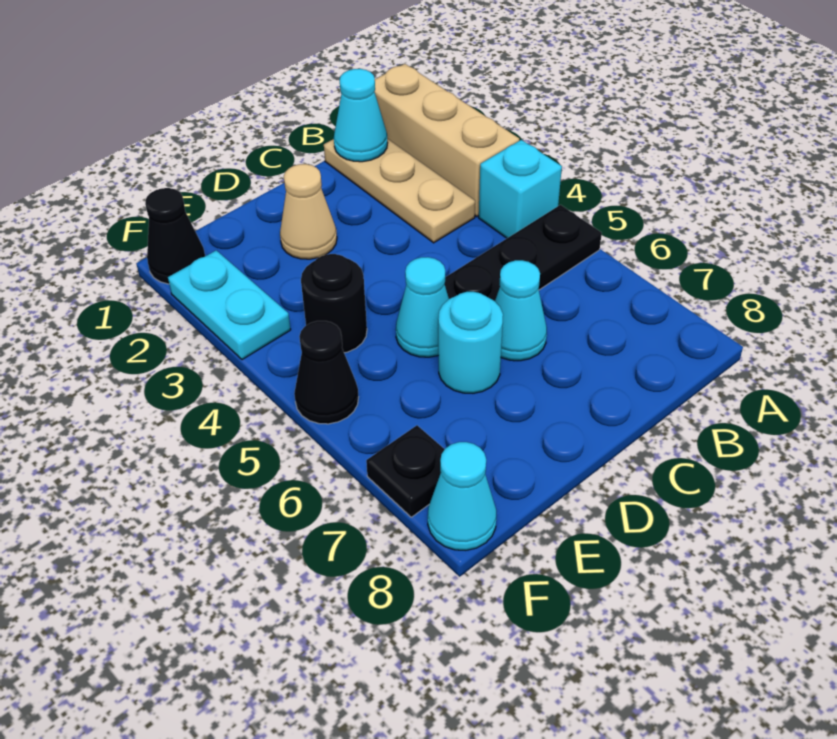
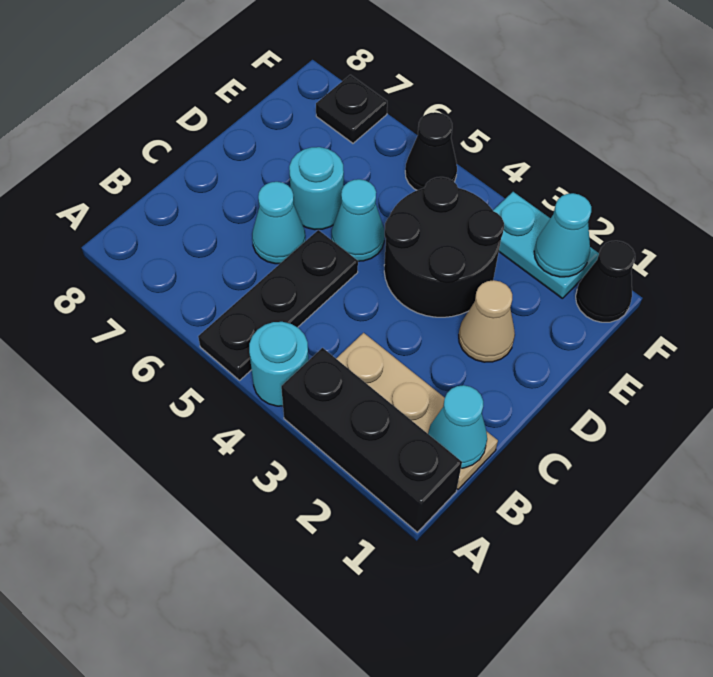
tan 1x3 brick [375,64,519,216] -> black 1x3 brick [281,348,462,532]
cyan 1x1 brick [479,140,562,238] -> cyan 1x1 round brick [249,322,308,406]
black 1x1 round brick [301,254,367,353] -> black 2x2 round brick [384,177,504,317]
cyan 1x1 cone [428,442,496,550] -> cyan 1x1 cone moved to [534,193,591,277]

